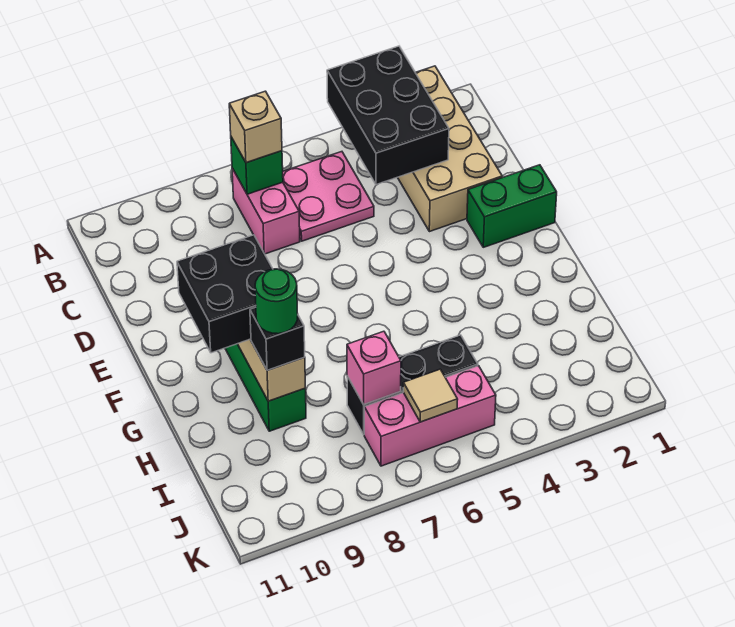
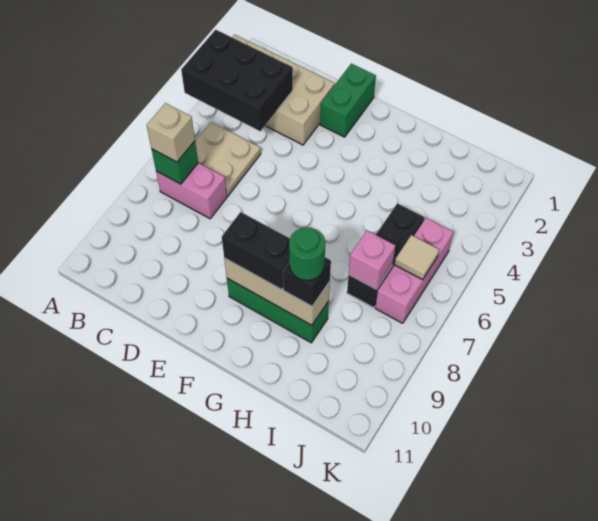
pink 2x2 plate [283,152,374,241] -> tan 2x2 plate [195,122,261,196]
black 2x2 brick [177,235,273,353] -> black 1x2 brick [222,212,290,290]

